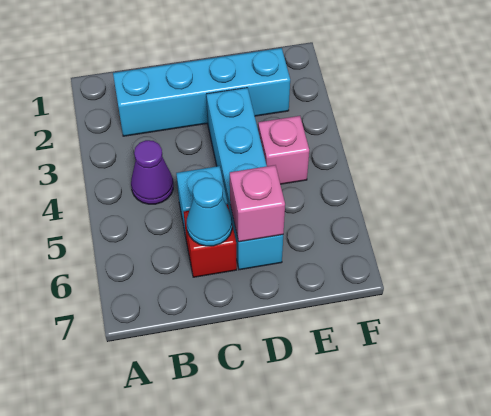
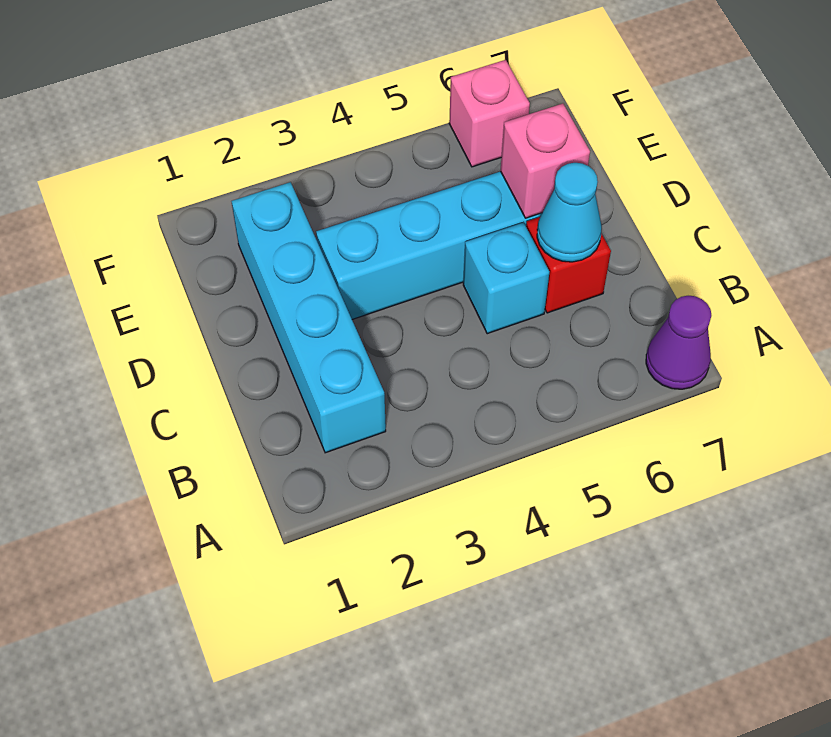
purple 1x1 cone [131,140,173,204] -> purple 1x1 cone moved to [646,296,711,389]
pink 1x1 brick [258,116,309,184] -> pink 1x1 brick moved to [449,60,530,167]

